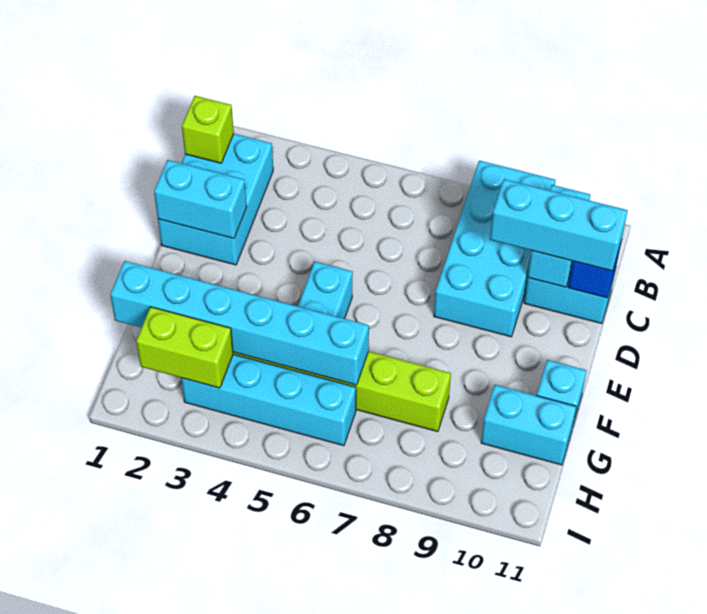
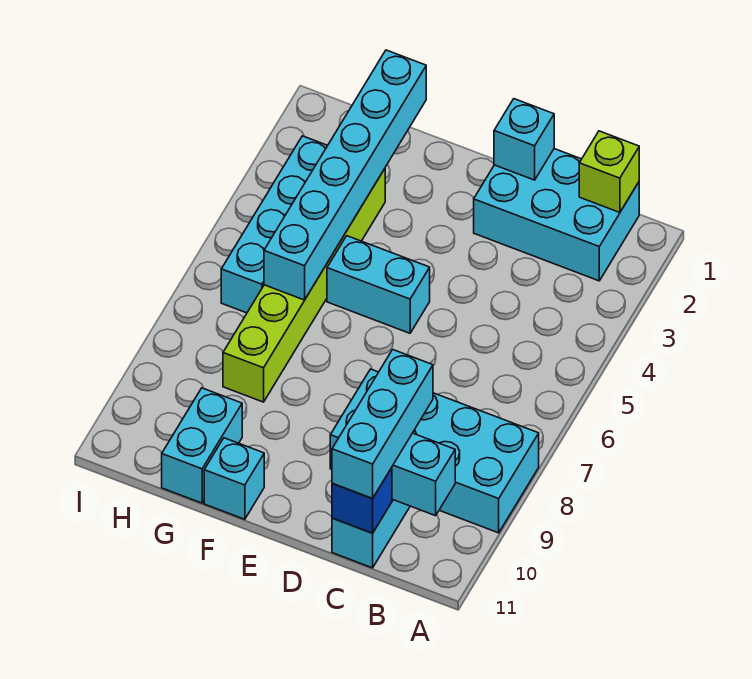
cyan 1x2 brick [154,160,247,238] -> cyan 1x1 brick [494,99,554,180]
lime 1x2 brick [136,307,233,388] -> none

